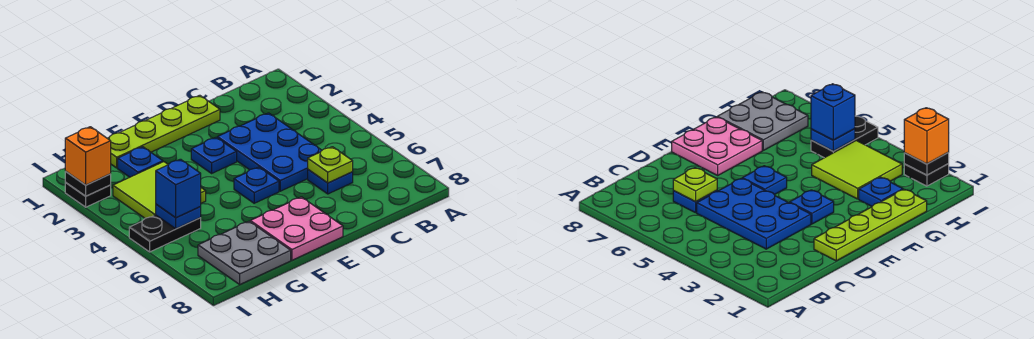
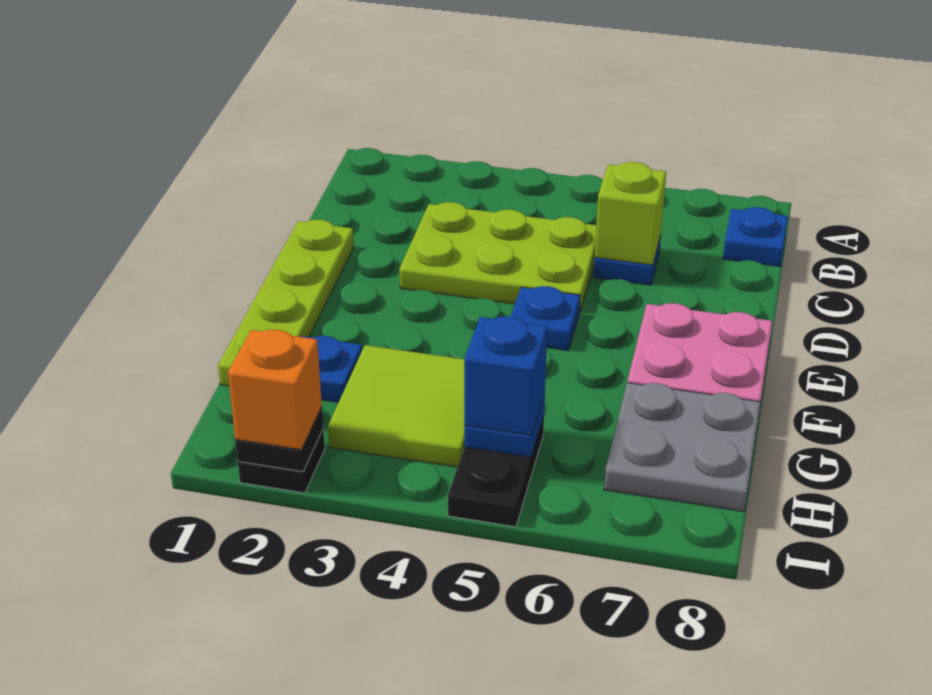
blue 2x3 plate [218,113,322,191] -> lime 2x3 plate [399,202,596,313]
lime 1x1 plate [308,147,353,183] -> lime 1x1 brick [595,162,666,265]
blue 1x1 plate [191,137,237,173] -> blue 1x1 plate moved to [723,207,788,267]

